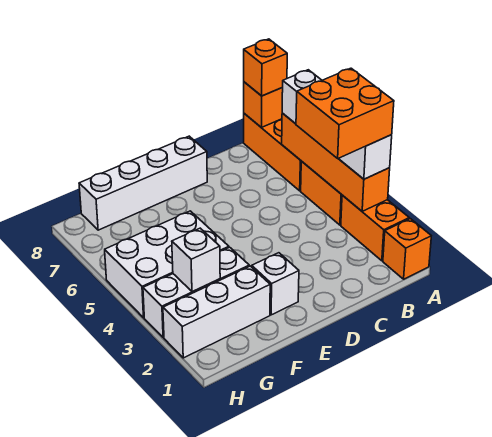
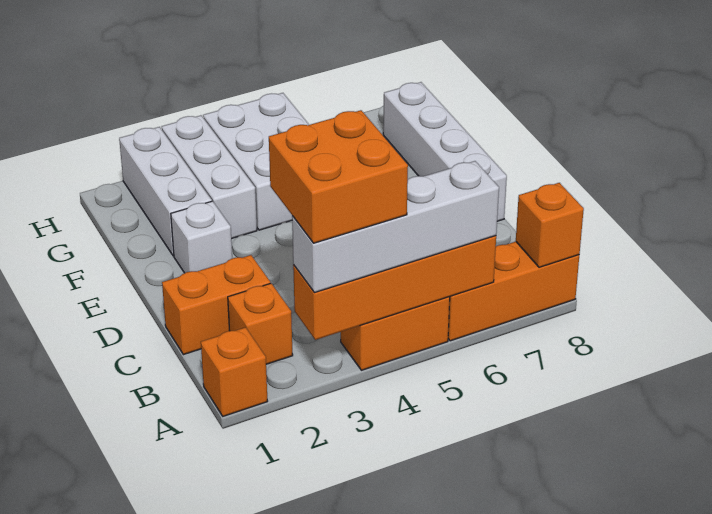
orange 1x2 brick [341,195,409,261] -> orange 1x2 brick moved to [162,255,270,355]
orange 1x1 brick [244,39,287,96] -> orange 1x1 brick moved to [228,283,293,364]
white 1x1 brick [172,228,220,292] -> none

